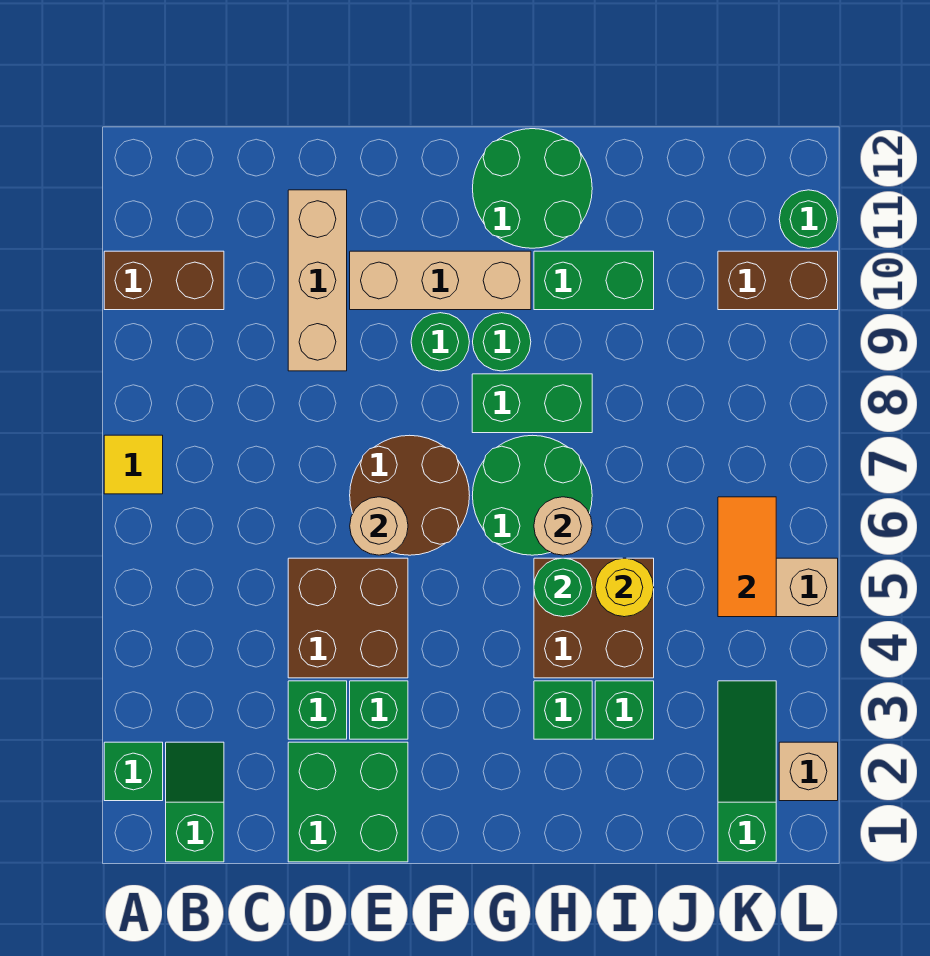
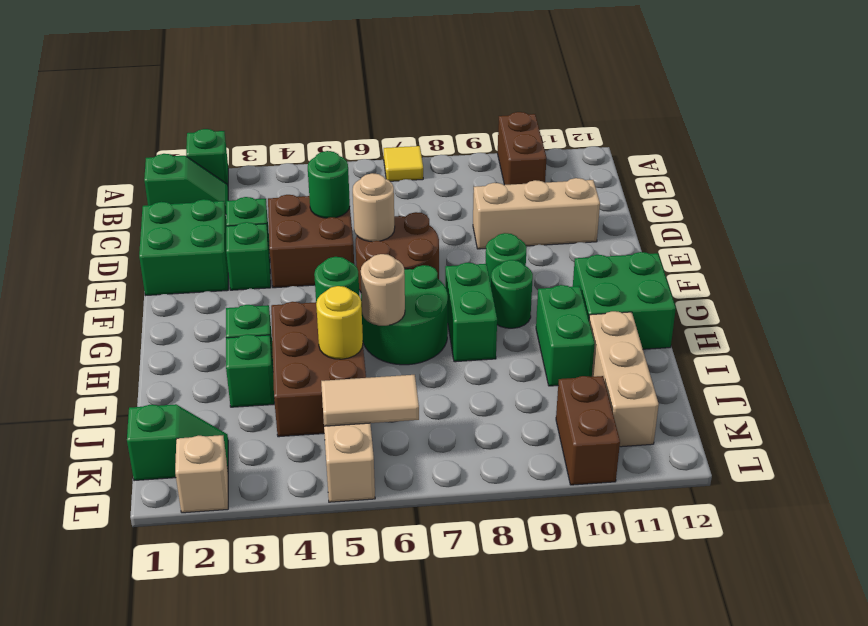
tan 1x3 brick [350,251,531,310] -> tan 1x3 brick moved to [589,311,659,447]
green 2x2 round brick [473,129,592,248] -> green 2x2 brick [573,252,676,349]
brown 2x2 brick [534,558,654,678] -> brown 2x3 brick [271,302,366,437]
green 1x3 slope [718,681,776,862] -> green 1x2 slope [127,404,228,481]
orange 1x2 tile [718,497,776,617] -> tan 1x2 tile [321,375,419,426]
green 1x1 round brick [779,190,838,248] -> green 1x1 round brick moved to [308,151,350,218]

